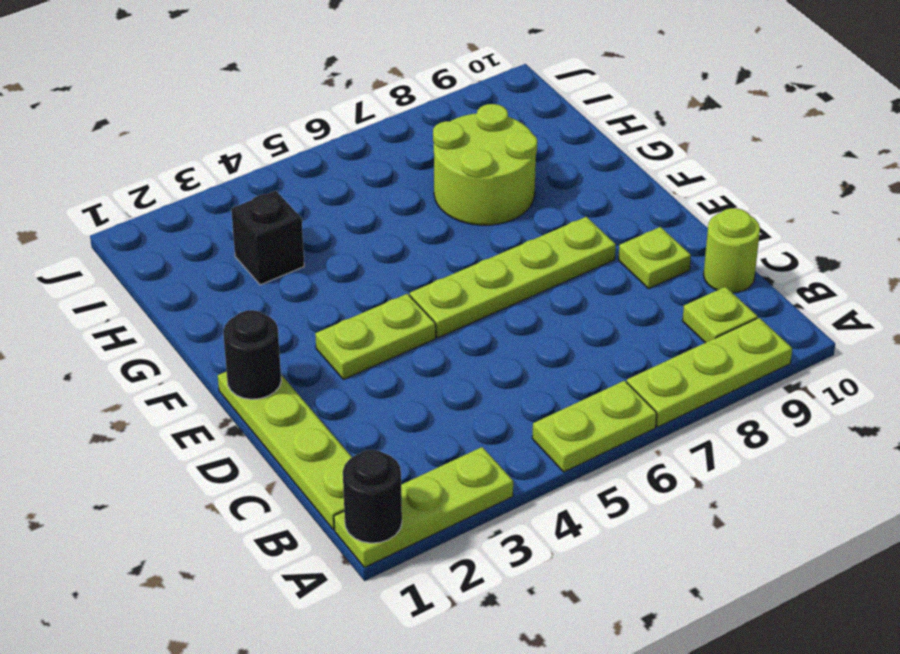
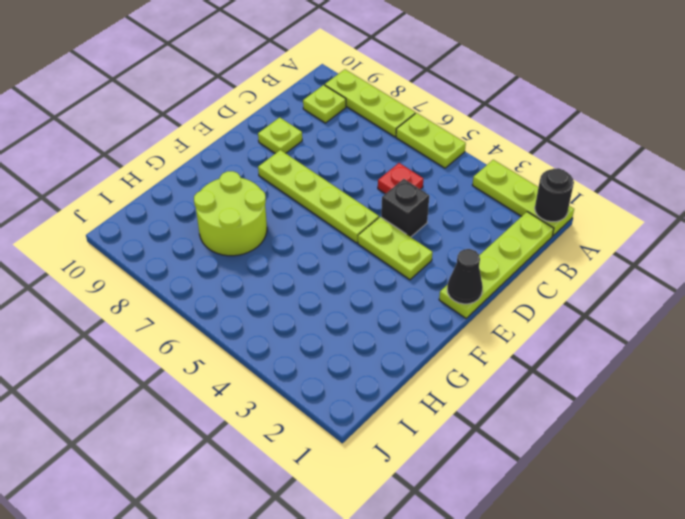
none -> red 1x1 plate [378,163,423,194]
lime 1x1 round brick [704,208,760,293] -> none
black 1x1 round brick [223,310,281,399] -> black 1x1 cone [447,249,483,304]
black 1x1 brick [231,191,304,285] -> black 1x1 brick moved to [381,179,429,237]

